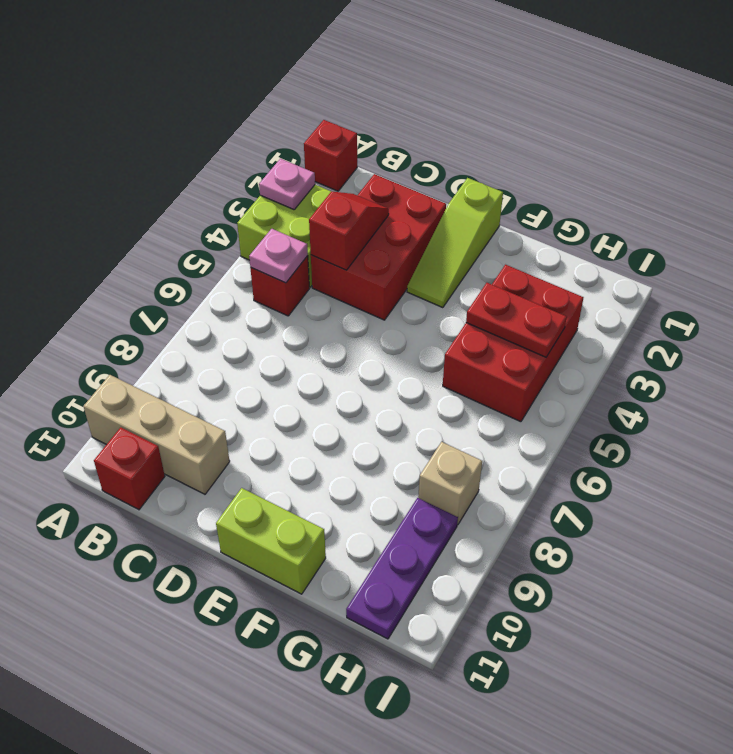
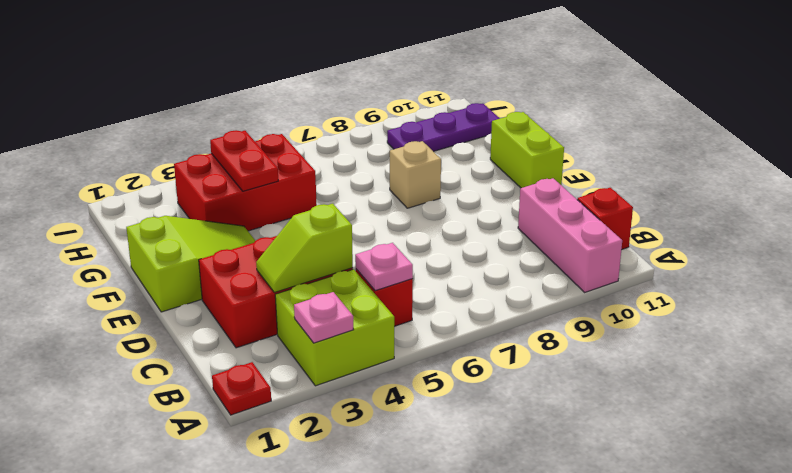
red 1x1 brick [304,120,357,191] -> red 1x1 plate [212,362,271,415]
tan 1x3 brick [83,375,230,494] -> pink 1x3 brick [518,178,622,292]
red 1x2 slope [309,192,389,270] -> lime 1x2 slope [256,204,353,292]
lime 1x3 slope [407,178,503,308] -> lime 2x3 slope [126,216,255,312]
tan 1x1 brick [418,442,482,525] -> tan 1x1 brick moved to [390,141,441,208]

